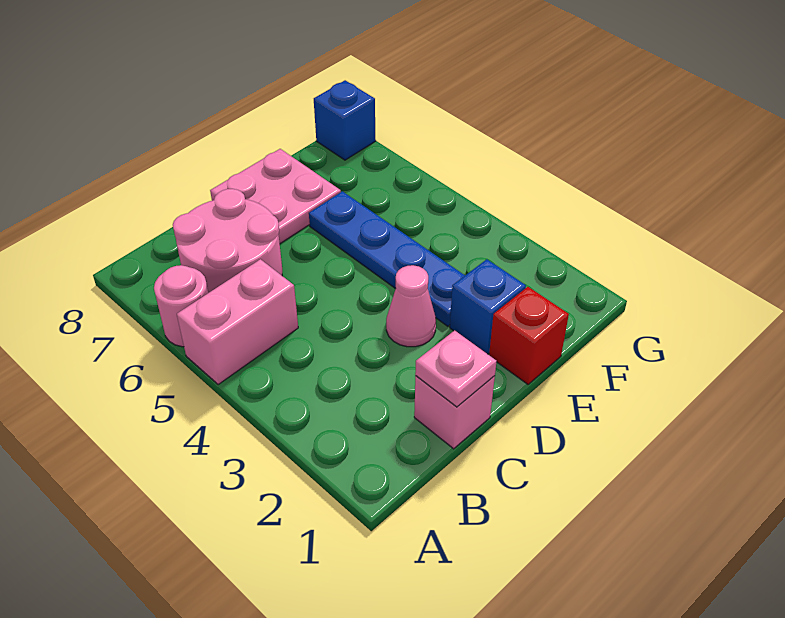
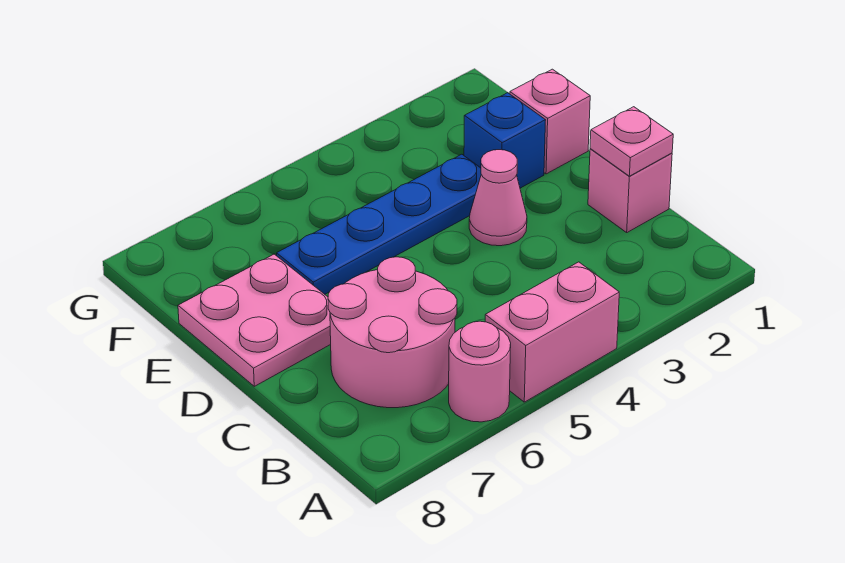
pink 1x2 brick [177,259,298,385] -> pink 1x2 brick turned to [485,262,619,402]
red 1x1 brick [489,287,569,384] -> pink 1x1 brick [510,69,590,174]
blue 1x1 brick [314,80,376,160] -> none

